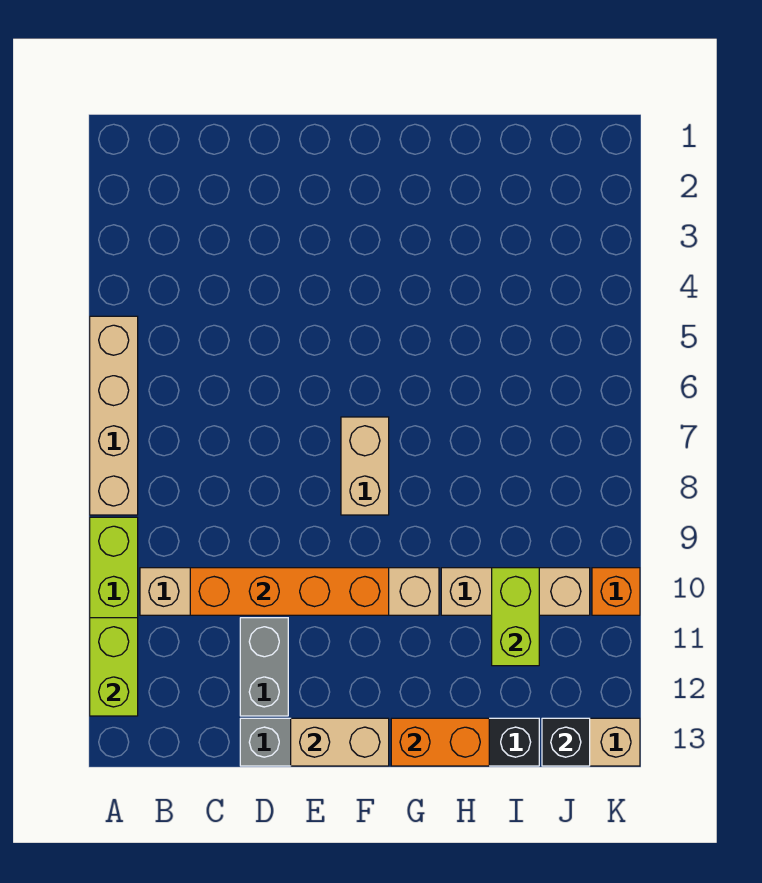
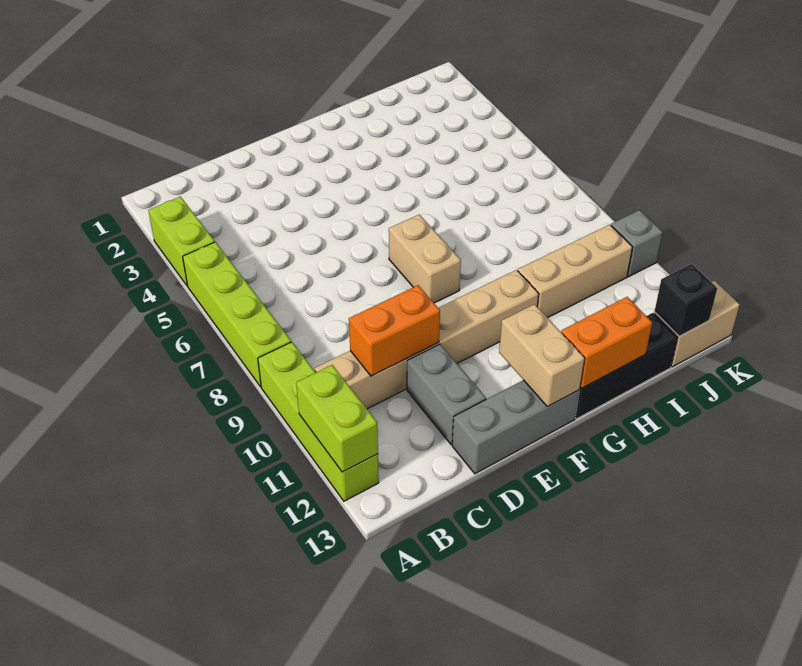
tan 1x4 brick [90,316,138,515] -> lime 1x4 brick [183,242,291,387]
orange 1x4 brick [190,568,389,615] -> orange 1x2 brick [349,285,440,376]
tan 1x2 brick [291,718,389,766] -> tan 1x2 brick turned to [499,304,585,407]
lime 1x2 brick [492,568,539,666] -> lime 1x2 brick moved to [148,196,215,286]
orange 1x1 brick [592,568,640,615] -> grey 1x1 brick [611,210,663,277]

